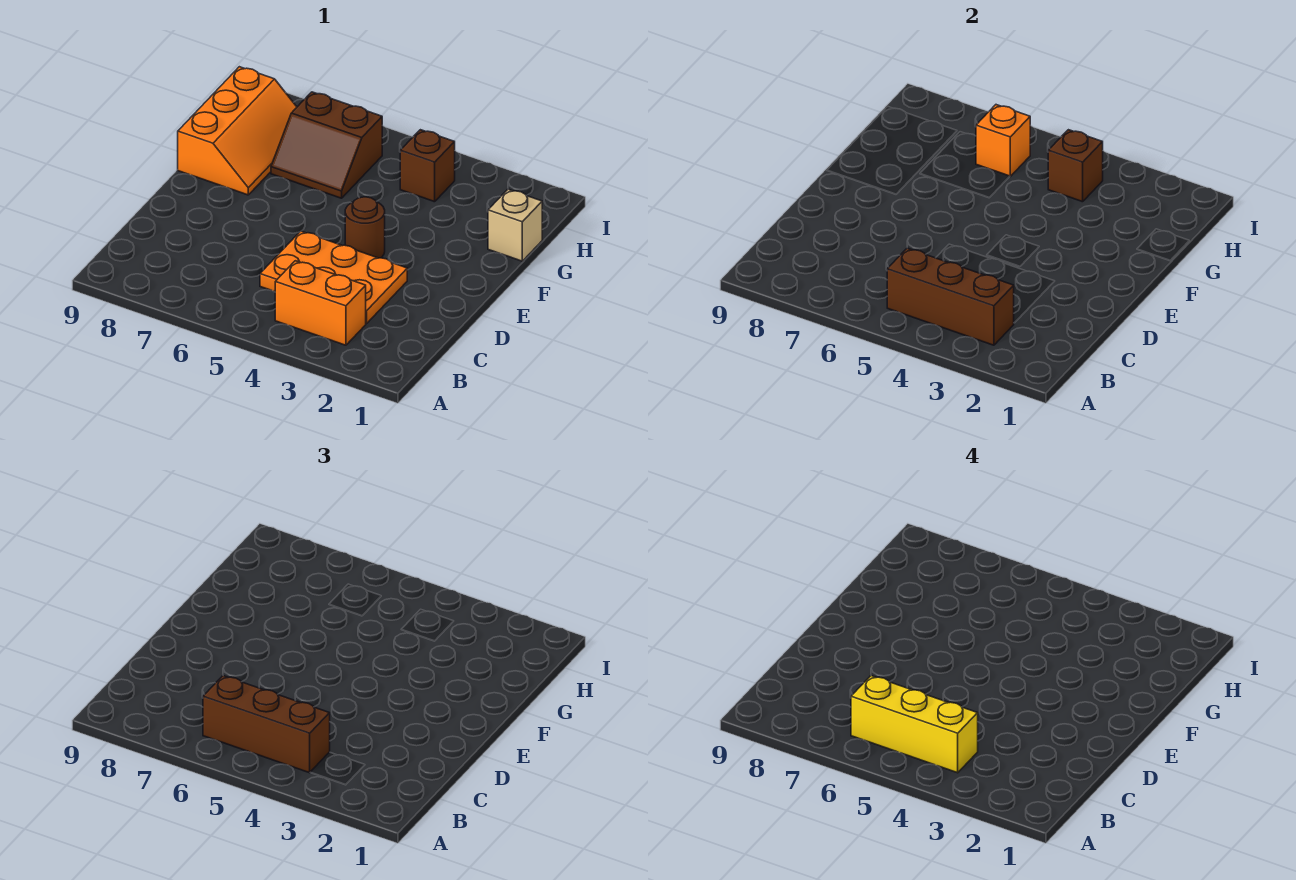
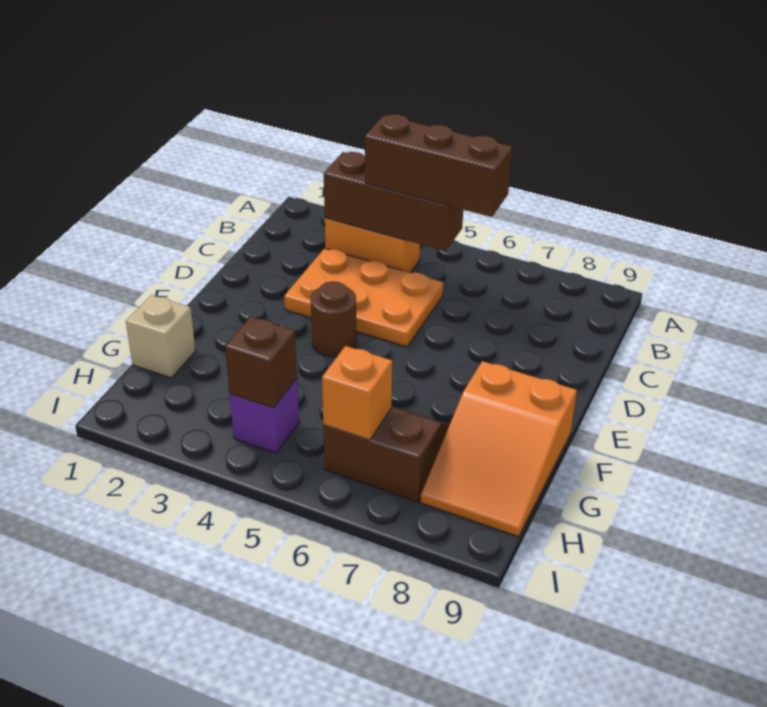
yellow 1x3 brick [851,676,978,773] -> none
orange 2x3 slope [178,67,297,195] -> orange 2x3 slope turned to [420,361,577,537]
brown 1x1 brick [400,130,455,202] -> purple 1x1 brick [230,379,299,453]

